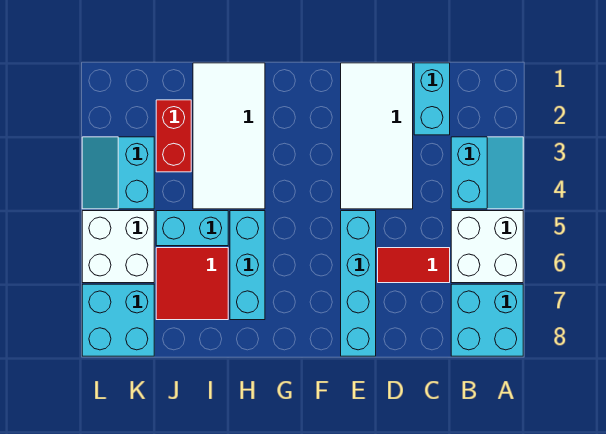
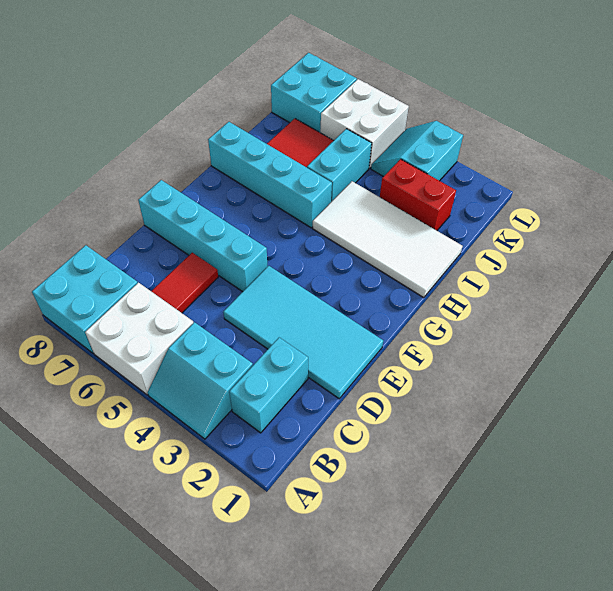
cyan 1x2 brick [414,63,450,135] -> cyan 1x2 brick turned to [229,338,308,433]
white 2x4 tile [341,63,413,209] -> cyan 2x4 tile [223,266,383,399]
cyan 1x3 brick [230,211,265,320] -> cyan 1x4 brick [208,122,332,228]
cyan 2x2 slope [82,137,154,209] -> cyan 2x2 slope turned to [371,121,463,181]

